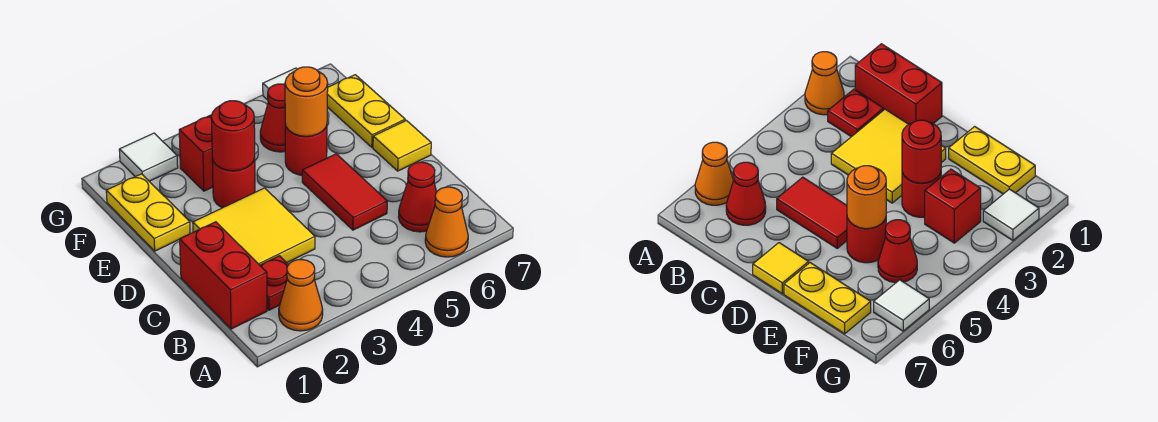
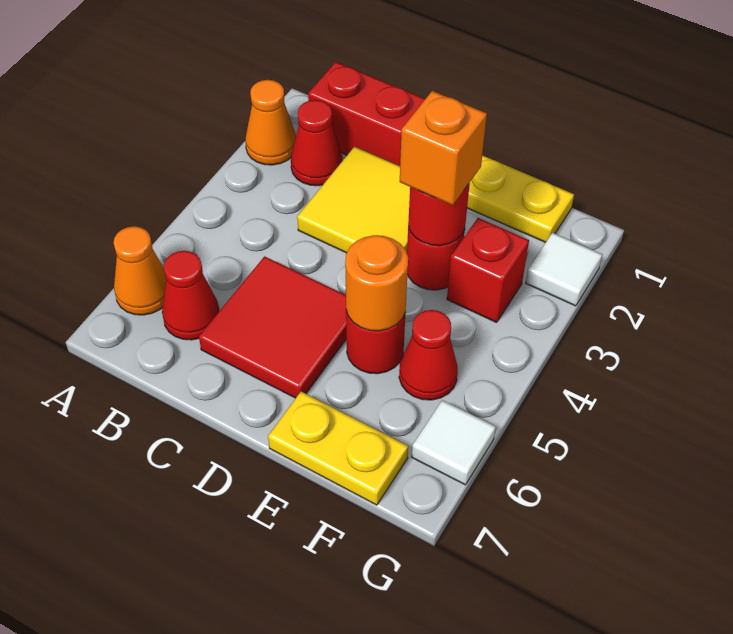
red 1x1 plate [260,256,289,310] -> red 1x1 cone [291,100,343,186]
red 1x2 tile [302,154,387,230] -> red 2x2 tile [199,256,346,398]
yellow 1x1 tile [373,120,431,171] -> none
none -> orange 1x1 brick [400,91,487,205]

